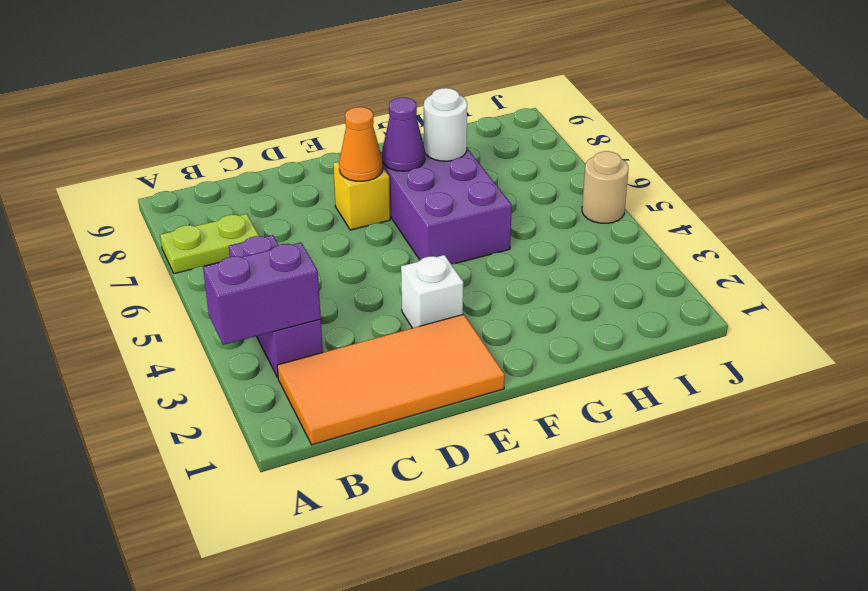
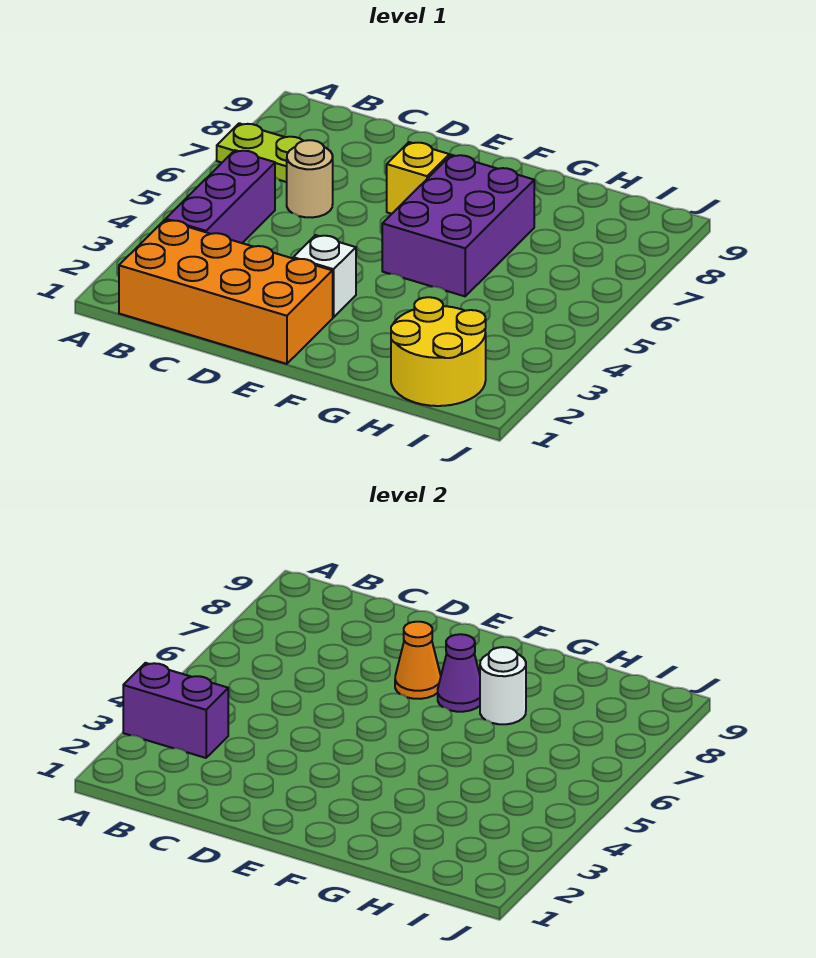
orange 2x4 tile [277,314,505,445] -> orange 2x4 brick [119,220,333,364]
none -> yellow 2x2 round brick [391,297,486,406]
tan 1x1 round brick [582,151,629,223] -> tan 1x1 round brick moved to [287,140,333,218]

